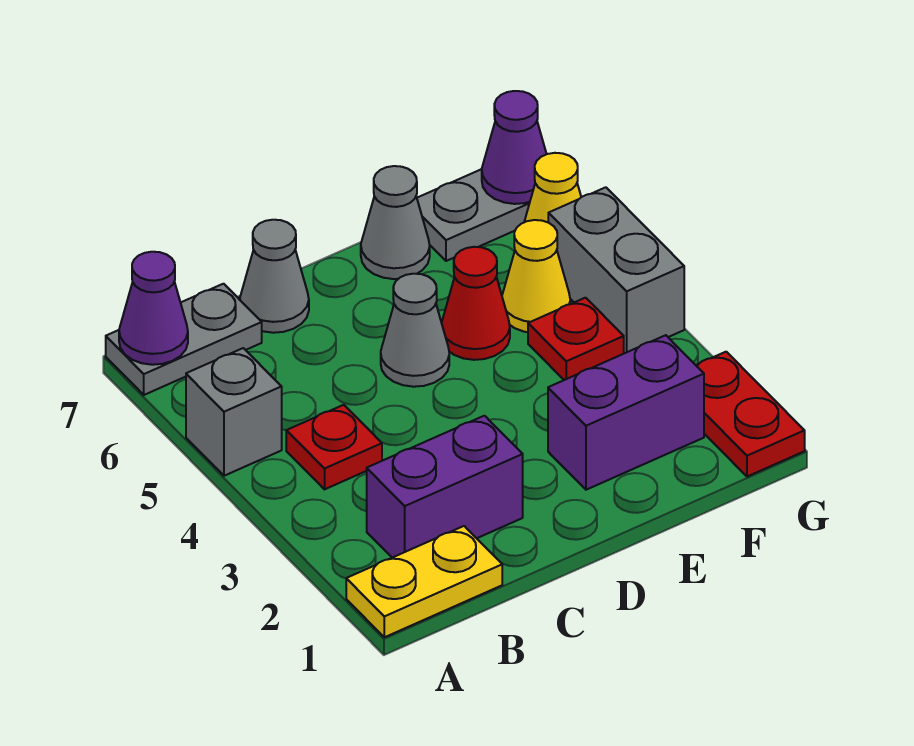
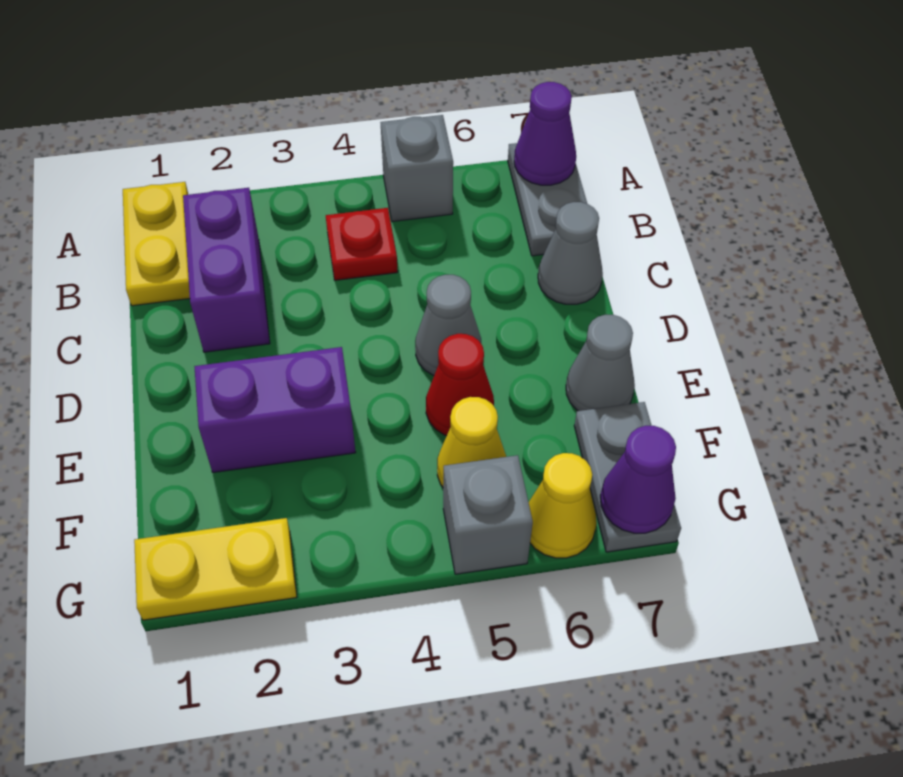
purple 1x2 brick [548,335,704,490] -> purple 1x2 brick turned to [194,347,356,473]
red 1x1 plate [528,298,624,380] -> none
red 1x2 plate [696,352,805,477] -> yellow 1x2 plate [134,518,297,620]
grey 1x2 brick [548,187,684,353] -> grey 1x1 brick [443,455,533,574]

